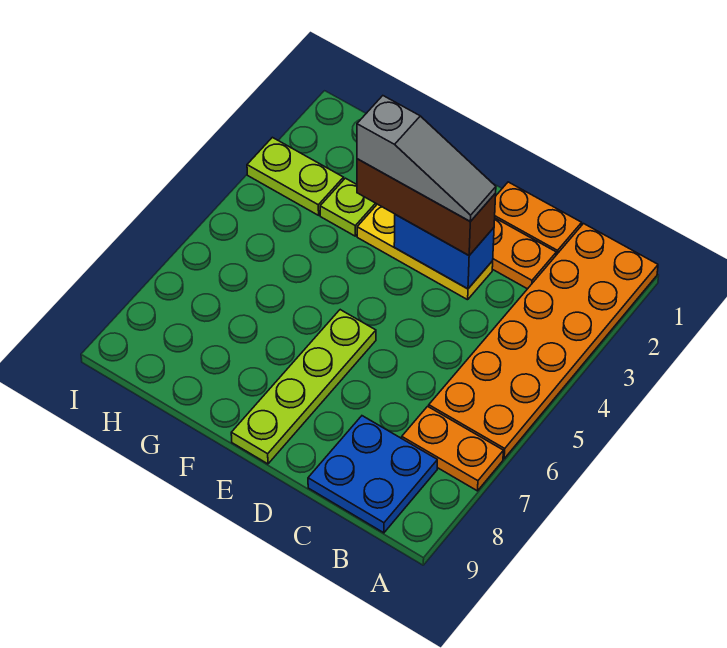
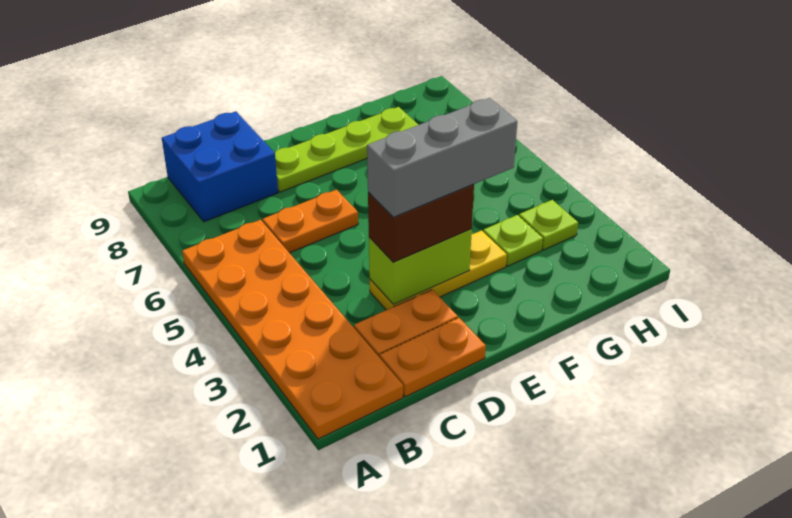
orange 1x2 plate [402,406,503,491] -> orange 1x2 plate moved to [262,189,358,253]
blue 2x2 plate [308,416,437,533] -> blue 2x2 brick [162,111,278,222]
blue 1x2 brick [394,214,494,289] -> lime 1x2 brick [369,229,472,304]
brown 1x3 brick [357,159,496,255] -> brown 1x2 brick [368,184,474,262]
grey 1x3 slope [357,96,496,221] -> grey 1x3 brick [367,98,517,218]
lime 1x4 plate [231,310,376,464] -> lime 1x4 plate turned to [275,107,418,192]
lime 1x2 plate [247,137,344,215] -> lime 1x1 plate [519,200,578,250]

